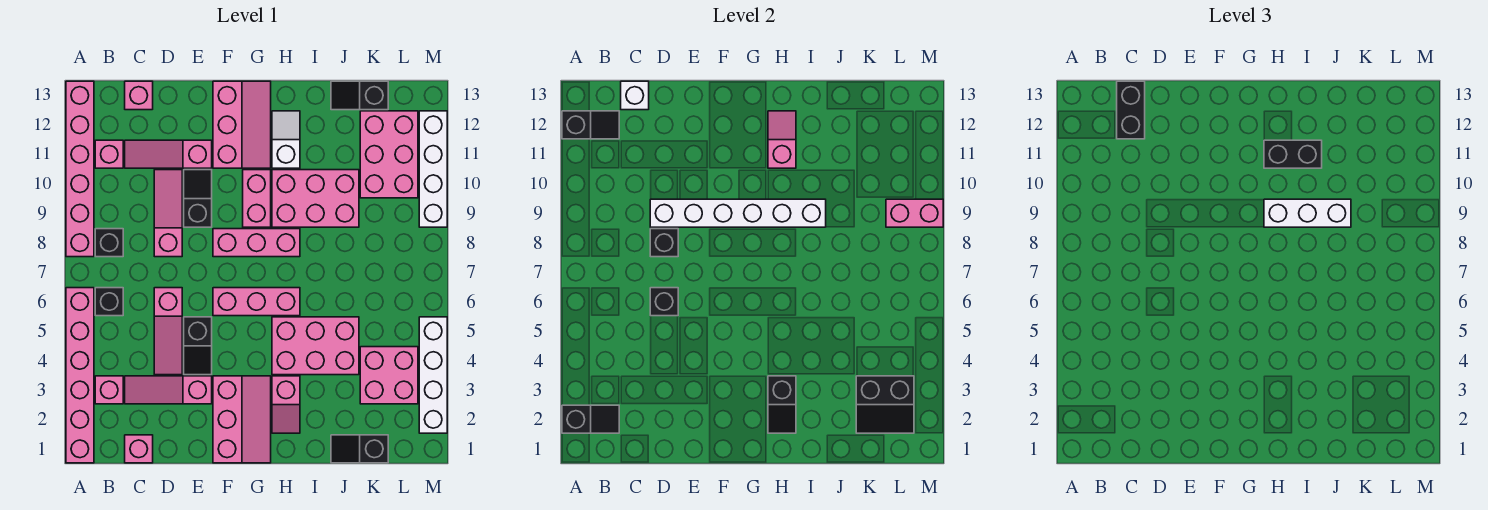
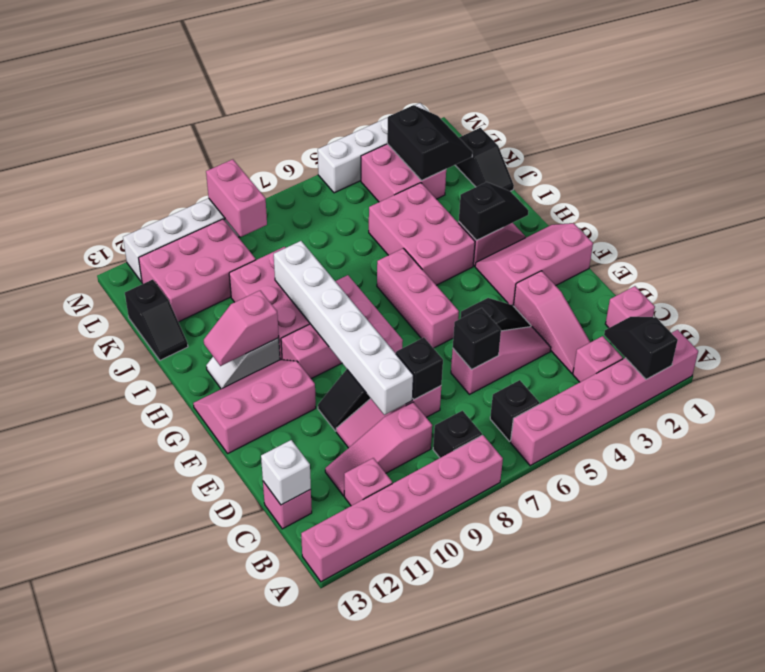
black 1x2 slope [562,111,619,139] -> none
pink 1x3 slope [125,140,212,168] -> pink 1x3 slope turned to [325,402,432,496]
black 1x2 brick [1117,81,1145,139] -> none
white 1x3 brick [1264,199,1351,227] -> none
black 1x2 brick [1264,140,1322,168] -> none

